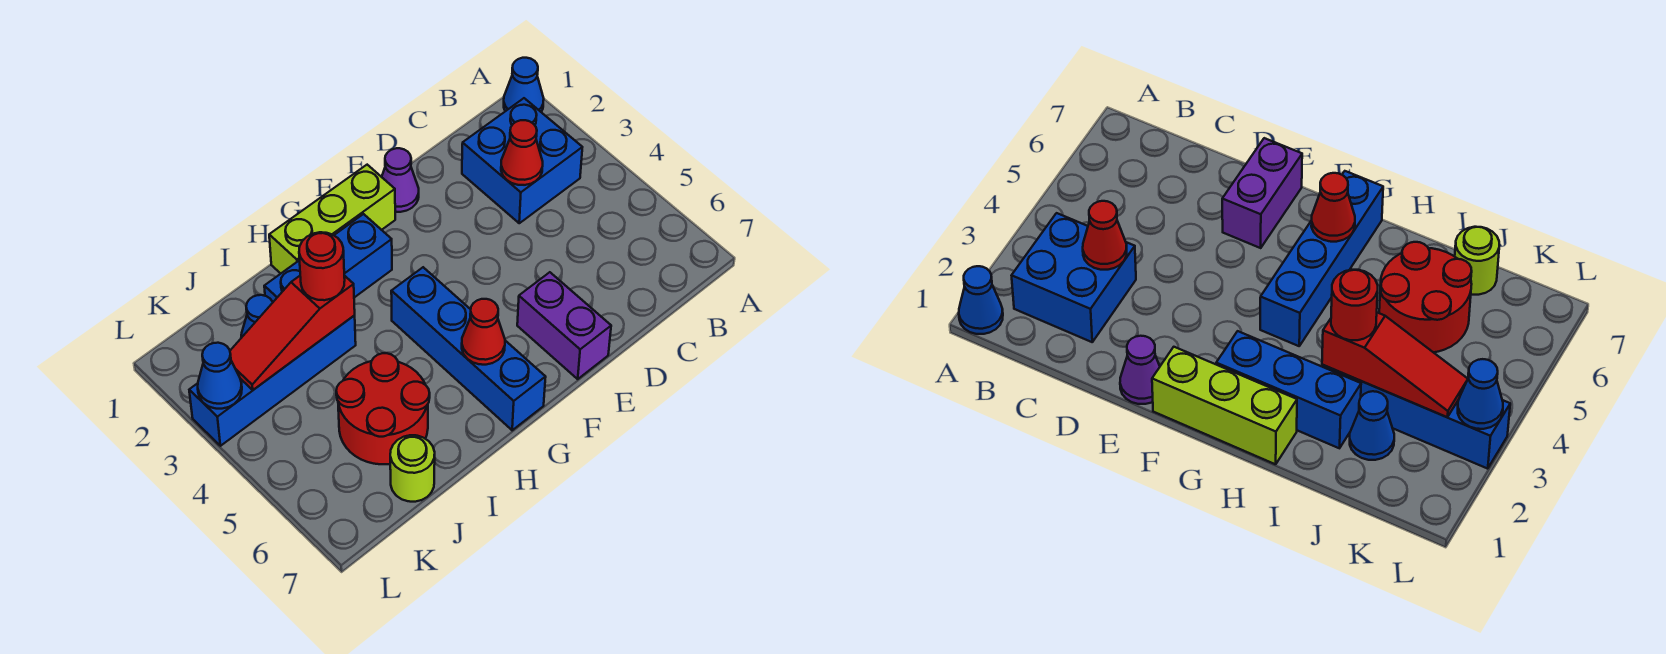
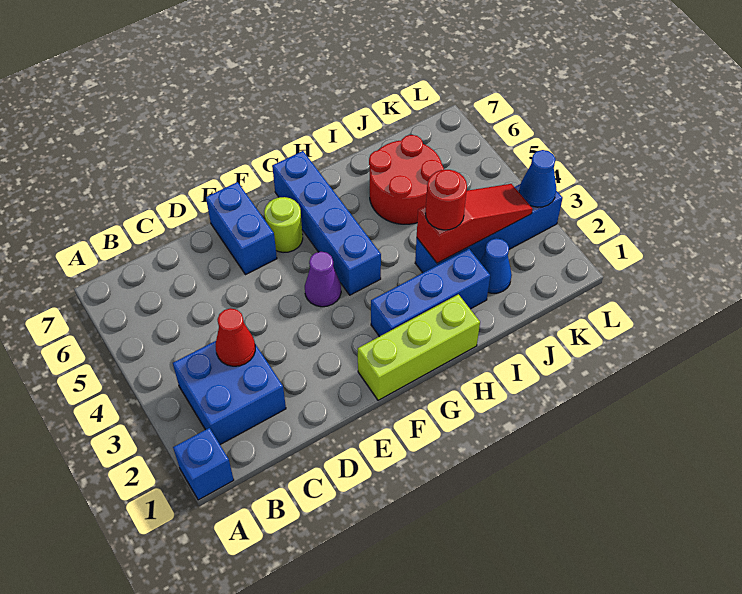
blue 1x1 cone [504,58,544,112] -> blue 1x1 brick [173,428,234,500]
purple 1x1 cone [382,148,419,212] -> purple 1x1 cone moved to [305,252,341,307]
purple 1x2 brick [517,272,611,379] -> blue 1x2 brick [206,182,277,275]
red 1x1 cone [462,299,505,365] -> none
lime 1x1 round brick [390,435,435,502] -> lime 1x1 round brick moved to [264,197,303,253]

